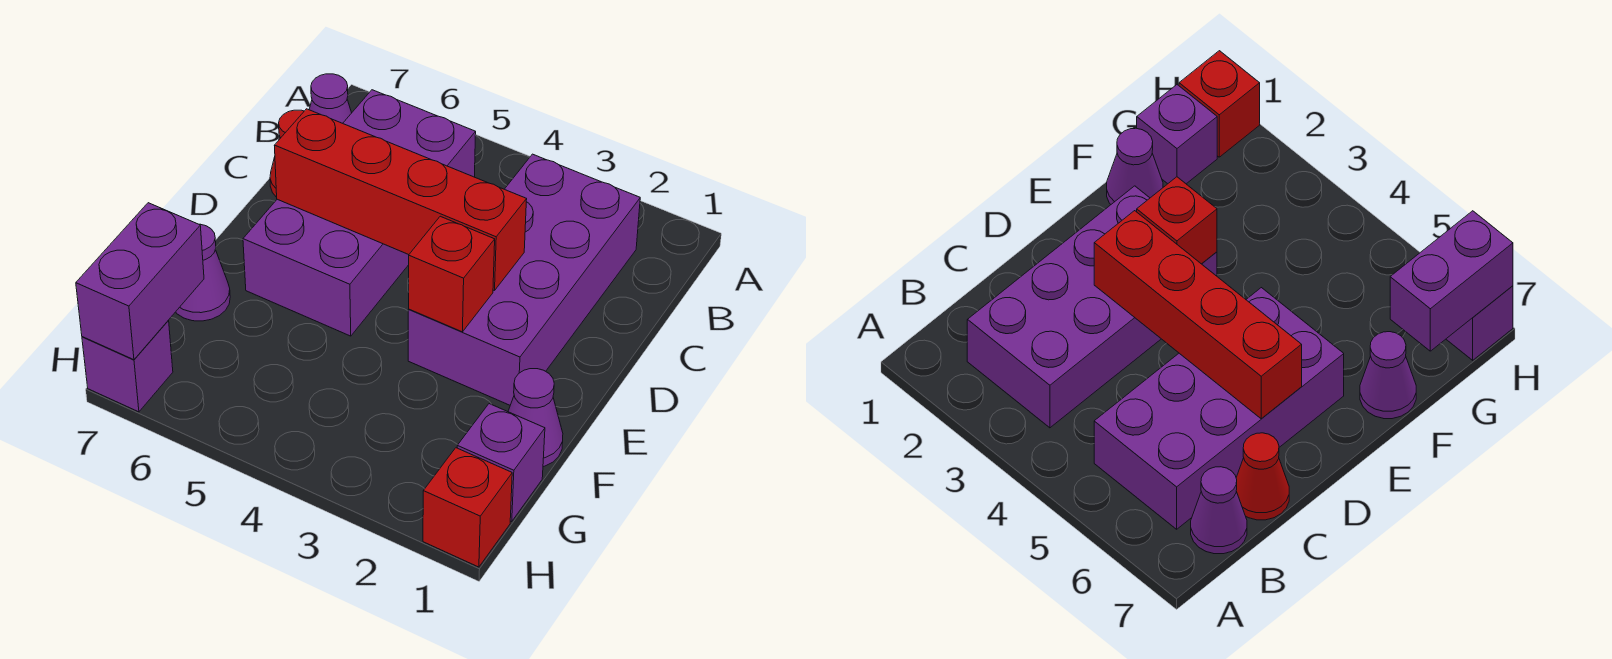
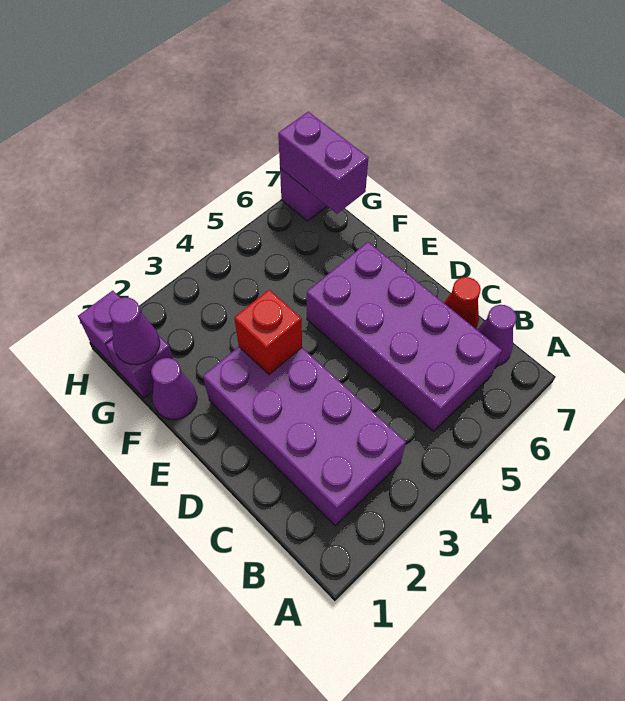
red 1x4 brick [274,109,527,291] -> none
purple 1x1 cone [176,224,230,321] -> purple 1x1 cone moved to [109,297,160,365]
red 1x1 brick [423,448,512,567] -> purple 1x1 brick [78,291,120,369]

